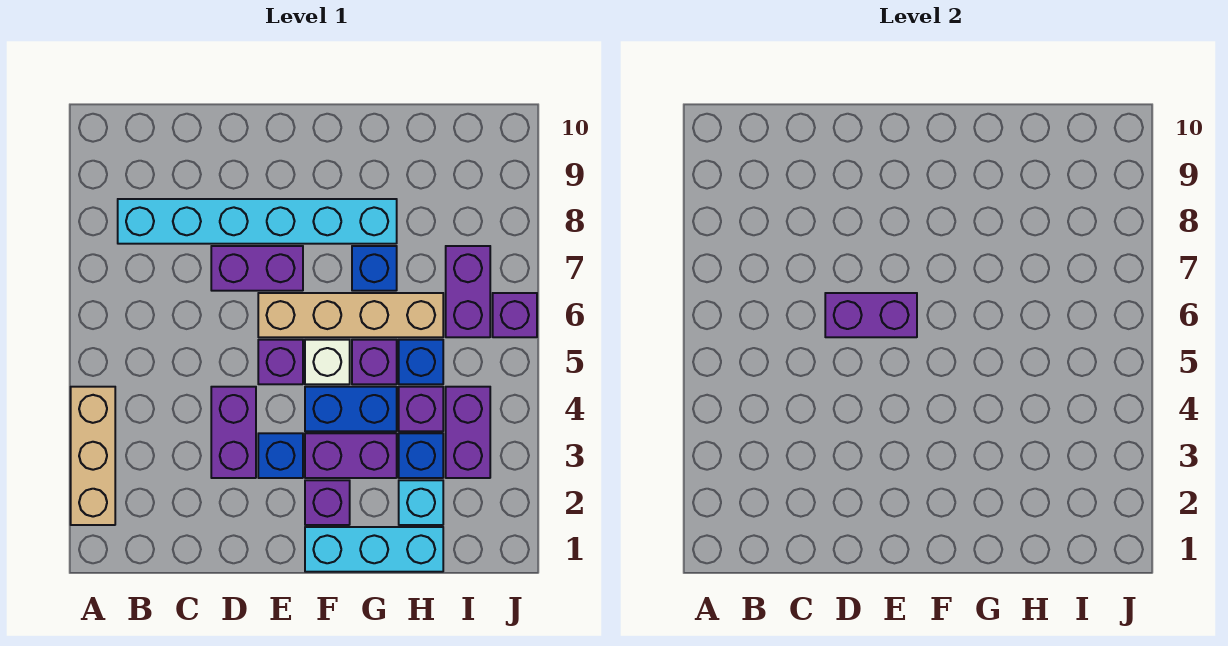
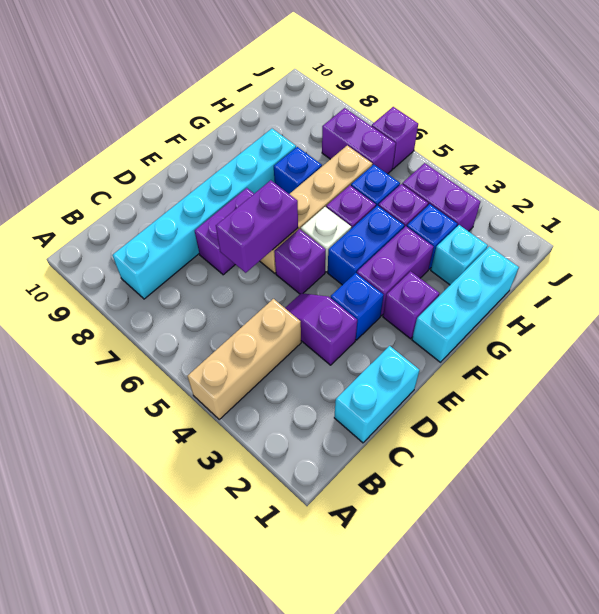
tan 1x3 brick [71,387,115,525] -> tan 1x3 brick turned to [187,299,301,419]
none -> cyan 1x2 brick [334,346,419,443]
purple 1x2 brick [211,387,256,478] -> purple 1x2 slope [285,293,357,365]

